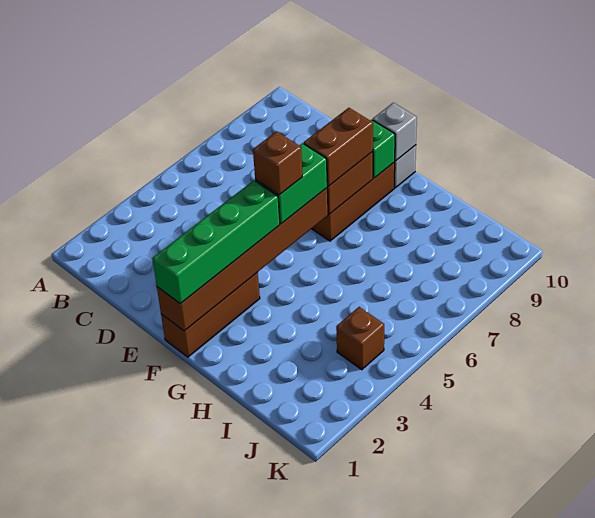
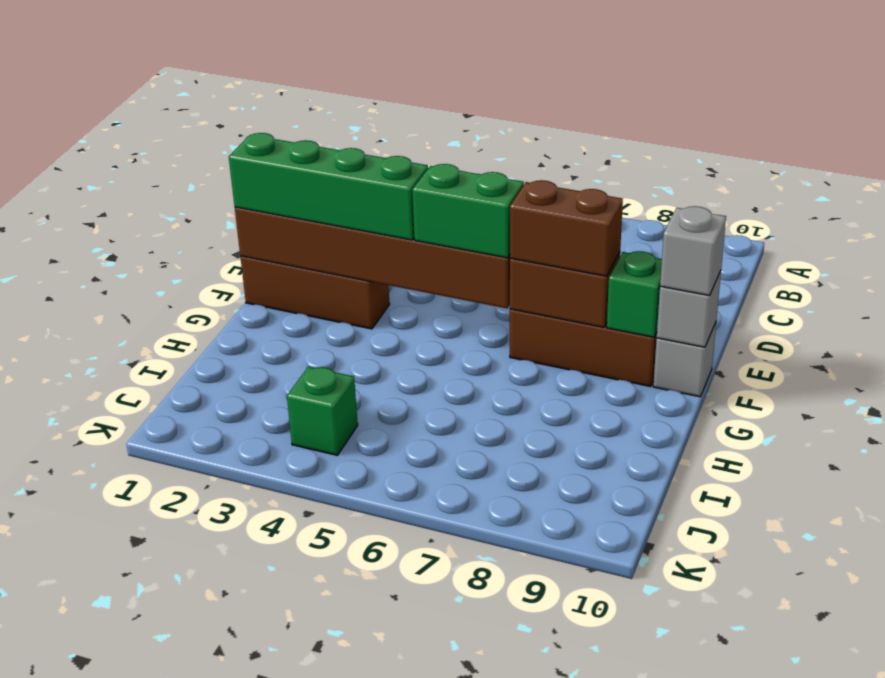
brown 1x1 brick [253,131,302,195] -> none
none -> grey 1x1 brick [660,206,726,296]
brown 1x1 brick [336,307,384,370] -> green 1x1 brick [287,367,358,455]

